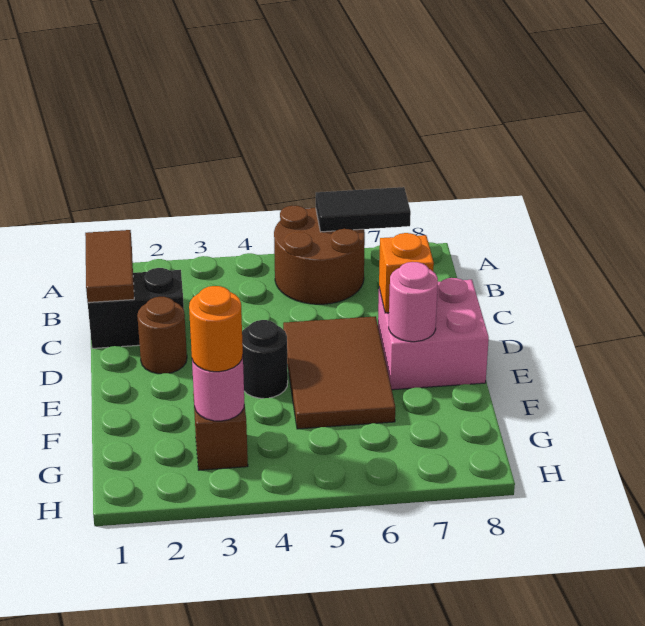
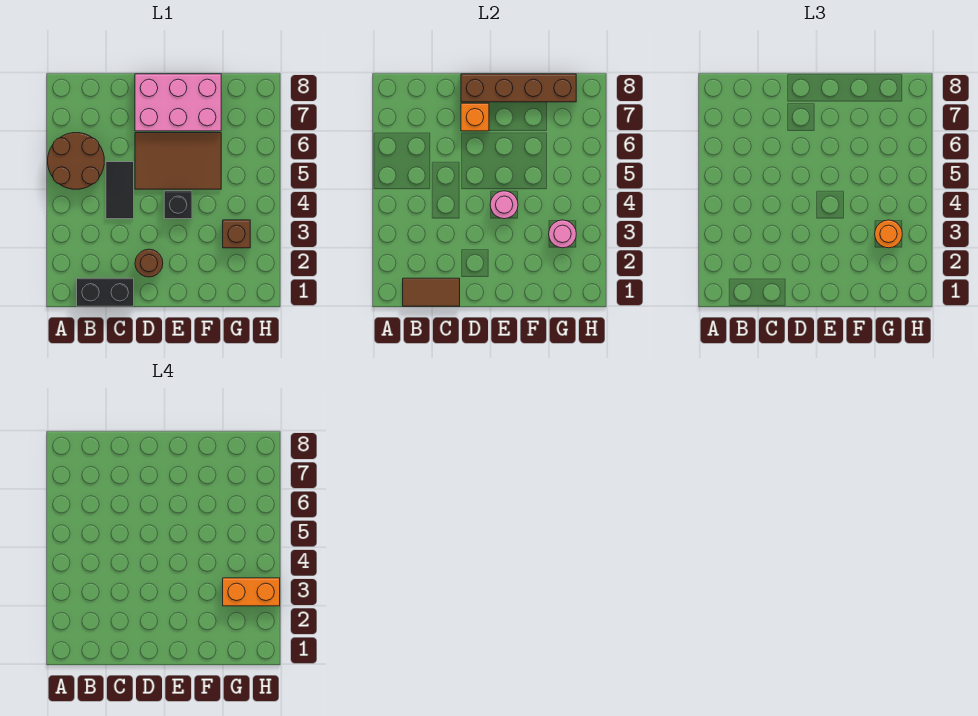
black 1x2 tile [316,187,411,232] -> black 1x2 tile moved to [106,162,134,219]
black 1x2 brick [88,268,184,348] -> black 1x2 brick turned to [77,278,134,306]
pink 2x2 brick [378,278,489,390] -> pink 2x3 brick [135,74,221,131]
none -> brown 1x4 brick [461,74,576,102]
black 1x1 round brick [242,320,288,398] -> black 1x1 brick [164,191,192,219]
pink 1x1 round brick [389,262,438,342] -> pink 1x1 round brick moved to [490,191,518,219]
none -> orange 1x2 brick [223,578,280,606]

